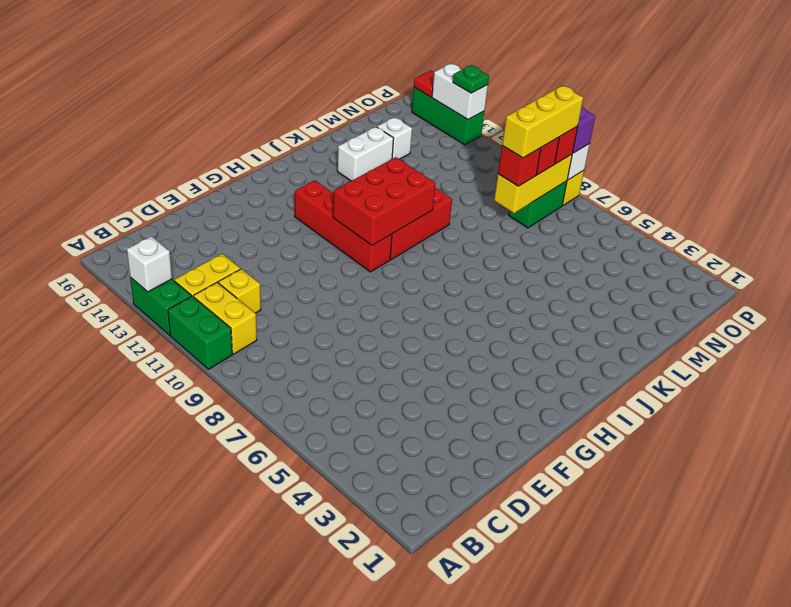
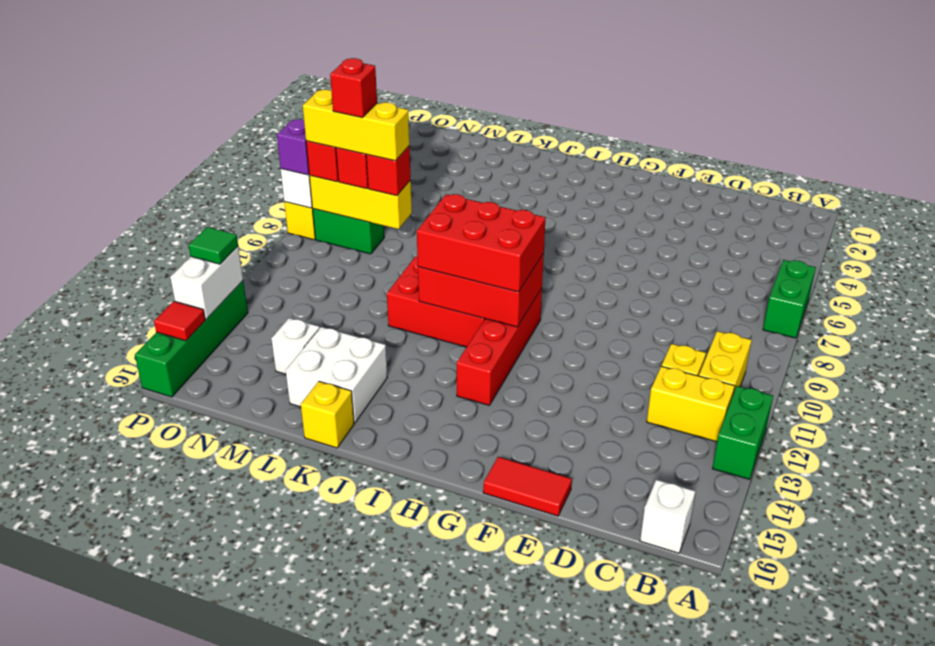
green 1x2 brick [168,296,232,369] -> green 1x2 brick moved to [763,260,816,338]
white 1x1 brick [127,236,172,292] -> white 1x1 brick moved to [640,480,695,553]
none -> red 1x2 tile [483,457,572,516]
none -> red 2x3 brick [417,194,545,292]
white 1x2 brick [337,127,394,181] -> white 2x2 brick [286,327,387,423]
none -> yellow 1x1 brick [301,381,354,448]
none -> red 1x1 brick [330,58,377,118]
green 1x3 brick [412,87,484,145] -> green 1x4 brick [135,281,248,397]
green 1x1 plate [453,66,489,93] -> green 1x1 tile [189,227,238,264]

